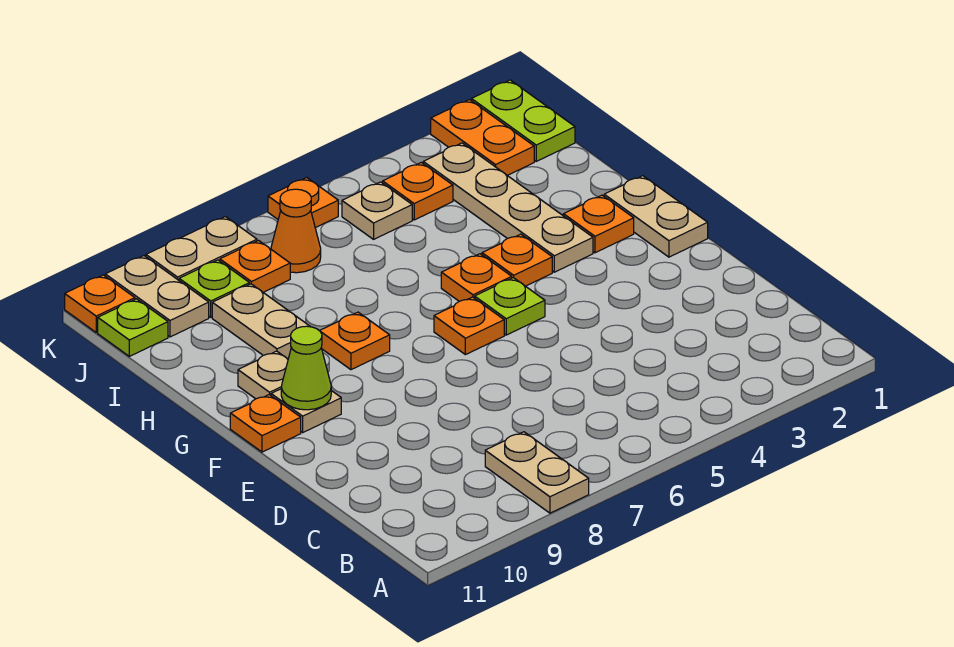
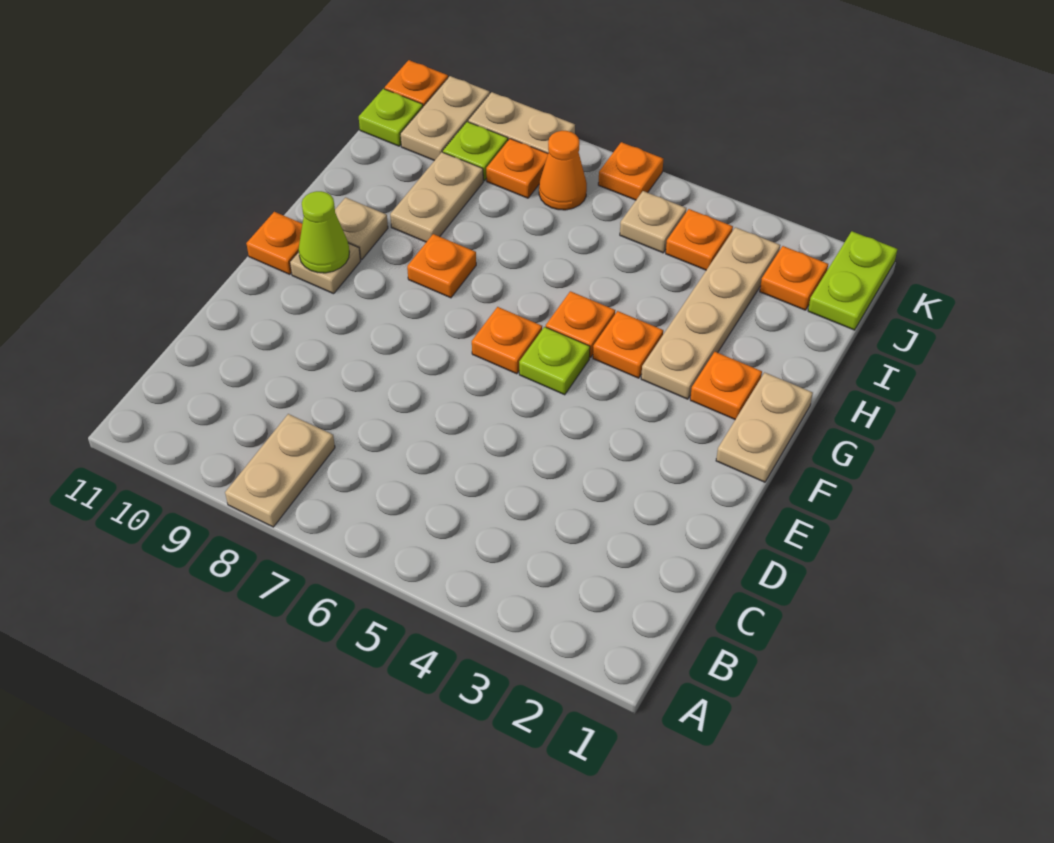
orange 1x2 plate [431,100,534,175] -> orange 1x1 plate [760,246,828,310]

